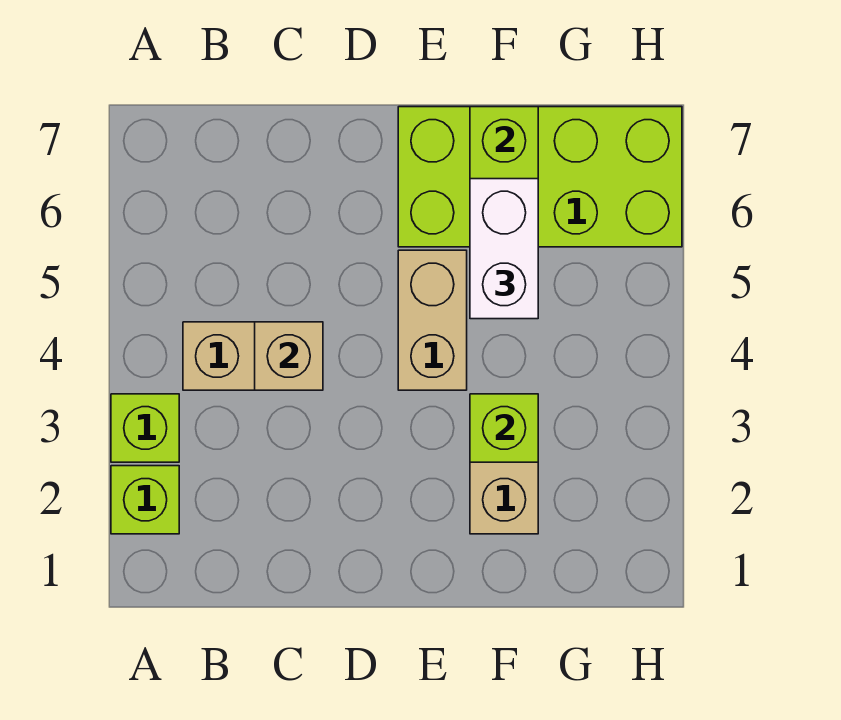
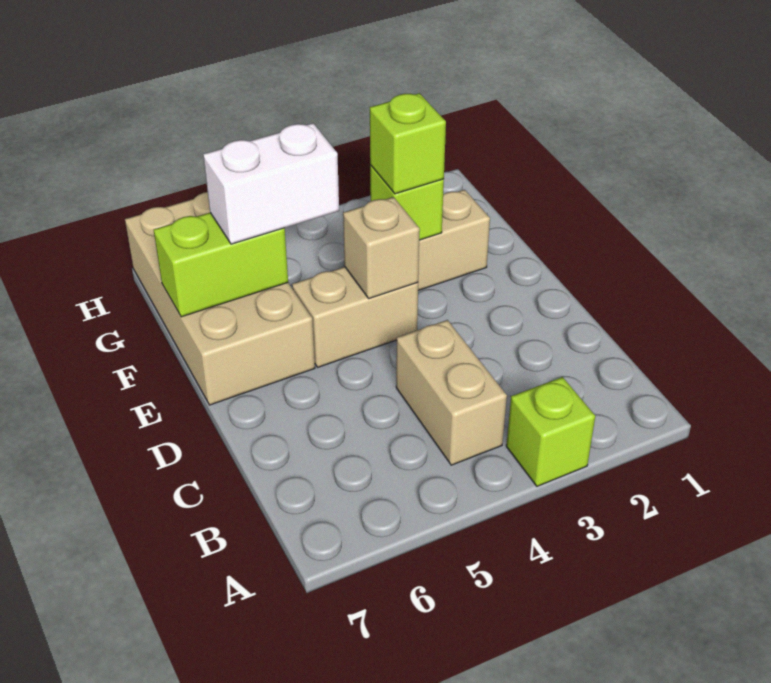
lime 1x1 brick [111,466,179,534] -> lime 1x1 brick moved to [370,93,446,194]
tan 1x1 brick [255,322,323,390] -> tan 1x1 brick moved to [343,197,420,299]
lime 2x4 brick [398,107,682,247] -> tan 2x4 brick [125,192,315,405]

